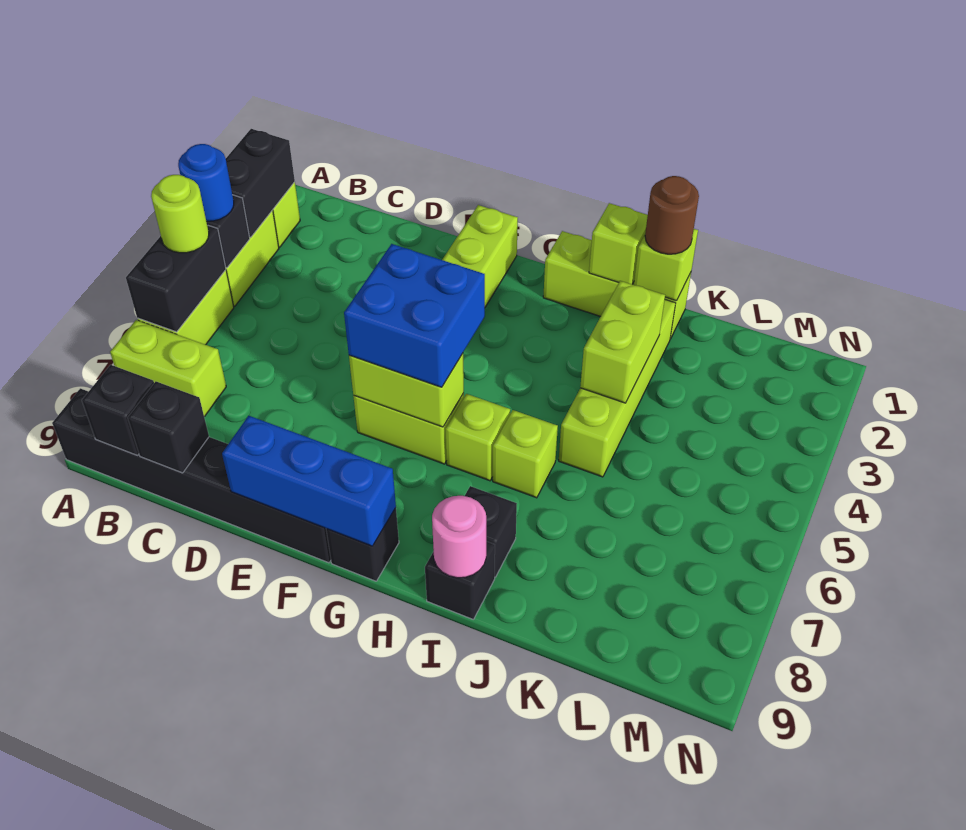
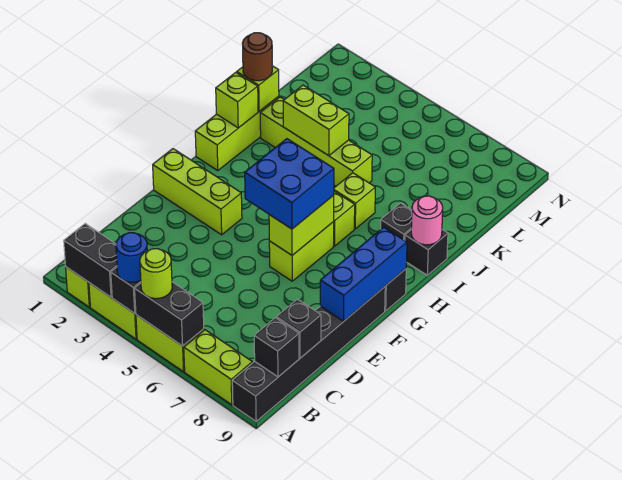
lime 1x2 brick [110,320,226,417] -> lime 1x2 brick turned to [184,330,252,405]

